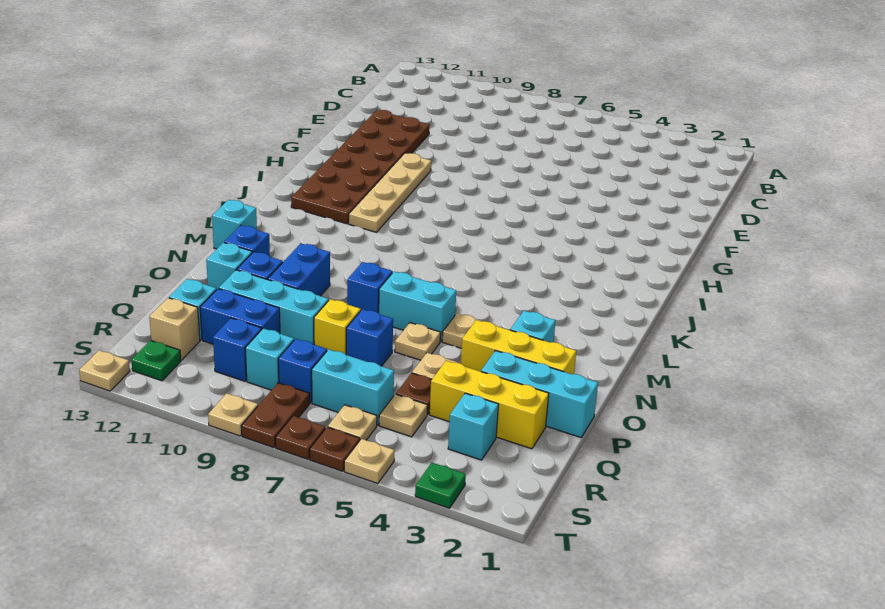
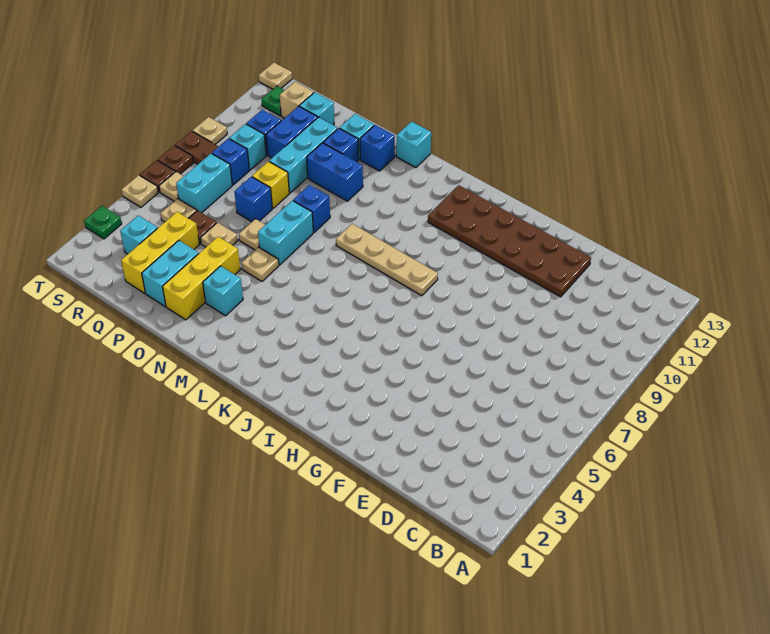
tan 1x4 plate [349,153,431,232] -> tan 1x4 plate moved to [336,224,438,296]
cyan 1x3 brick [481,351,598,438] -> cyan 1x2 brick [142,240,199,307]

